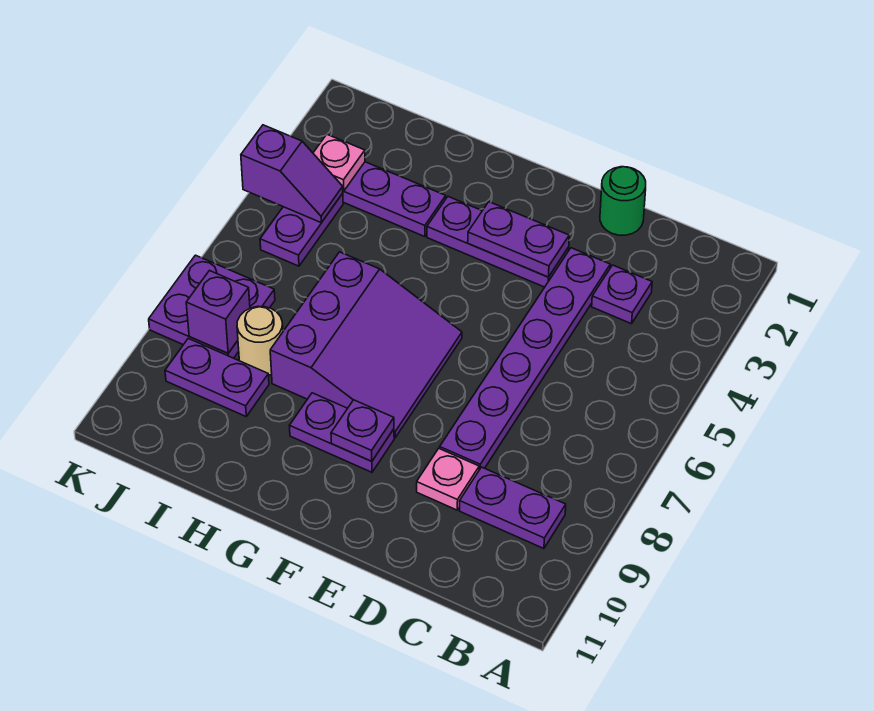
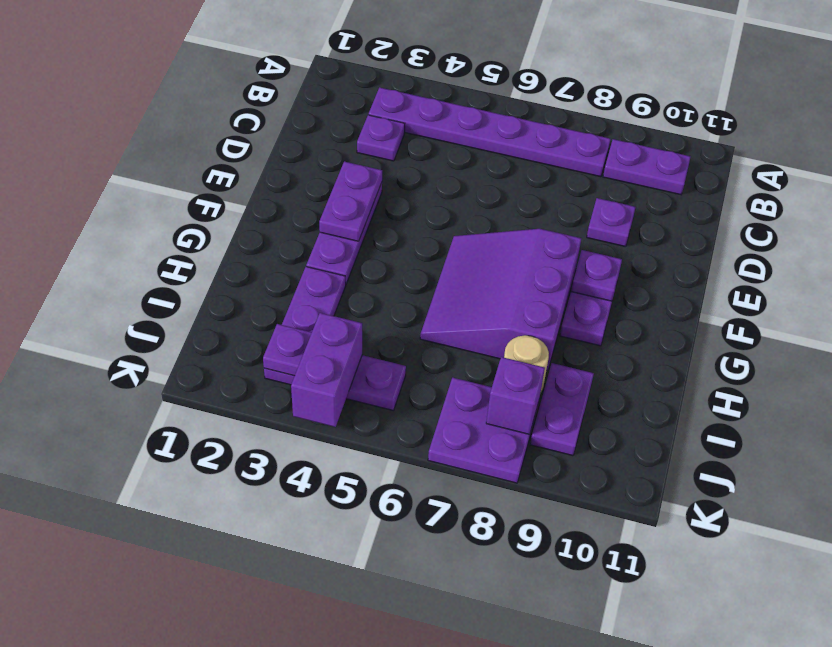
purple 1x2 plate [460,467,566,549] -> purple 1x2 plate turned to [603,139,691,195]
green 1x1 round brick [600,167,646,235] -> none
purple 1x6 plate [440,248,610,470] -> purple 1x6 plate moved to [369,87,610,177]
pink 1x1 plate [417,448,479,510] -> purple 1x1 plate [587,198,636,247]
purple 3x3 slope [270,252,462,438] -> purple 3x3 slope turned to [420,229,581,370]
pink 1x1 plate [313,134,365,191] -> purple 1x1 plate [263,324,312,376]
purple 1x2 slope [241,125,343,223] -> purple 1x2 brick [291,313,362,427]

